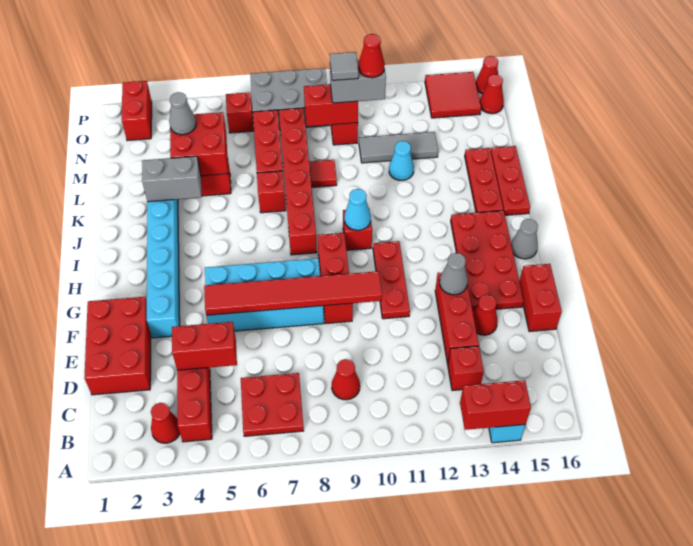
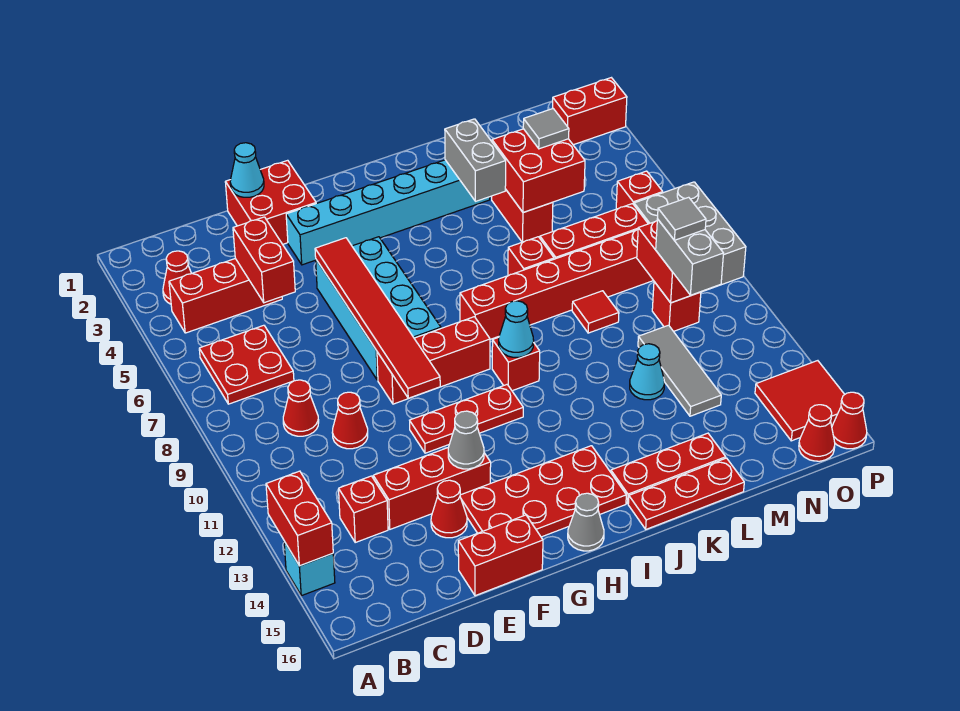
red 2x3 brick [84,297,151,395] -> red 2x2 brick [225,160,316,244]
none -> cyan 1x1 cone [230,143,264,197]
grey 1x1 cone [169,92,196,135] -> grey 1x1 tile [523,109,569,149]
red 1x1 cone [358,34,385,78] -> red 1x1 cone moved to [332,392,368,449]

